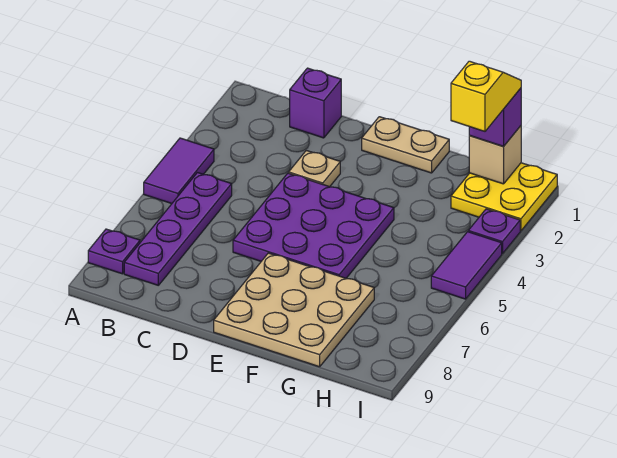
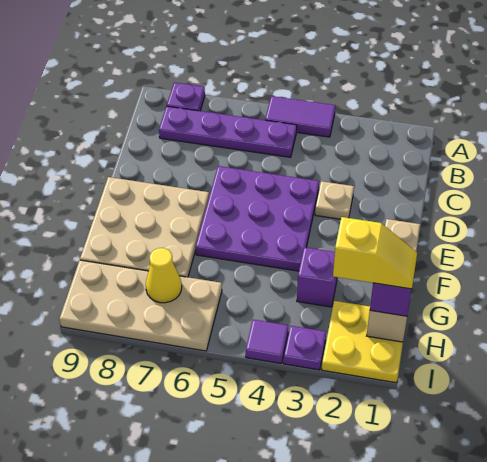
purple 1x1 brick [290,68,341,138] -> purple 1x1 brick moved to [297,247,337,307]
none -> tan 2x4 plate [59,260,222,351]
none -> yellow 1x1 cone [146,248,182,303]
purple 1x2 tile [431,232,502,299] -> purple 1x1 tile [246,320,288,364]

